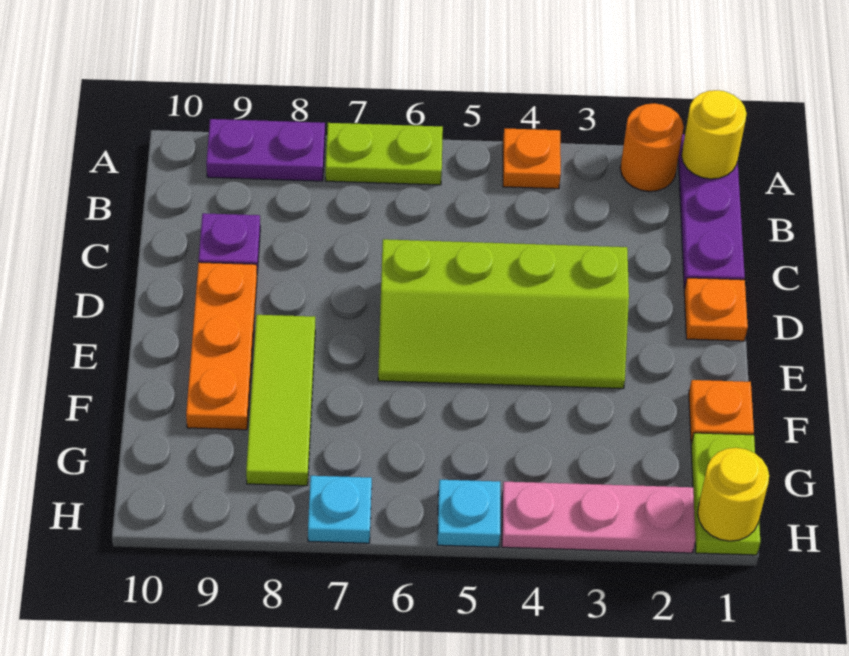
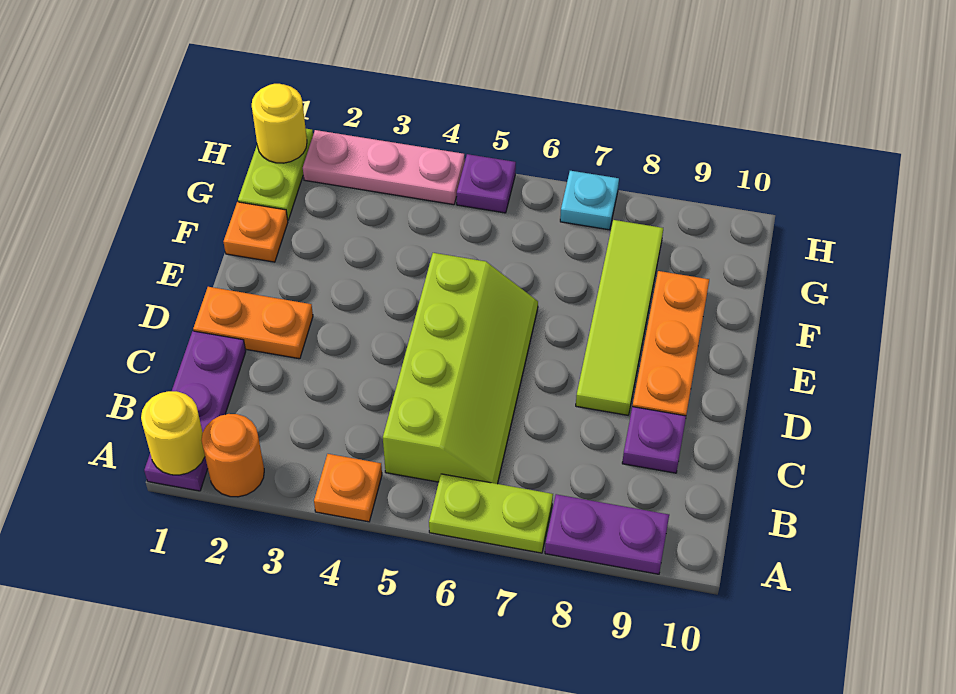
orange 1x1 plate [684,278,748,341] -> orange 1x2 plate [193,287,313,359]
lime 2x4 slope [378,239,629,389] -> lime 2x4 slope turned to [383,253,538,484]
lime 1x3 tile [246,315,315,486] -> lime 1x4 tile [576,220,663,415]
cyan 1x1 plate [437,480,500,547] -> purple 1x1 plate [457,154,516,213]

